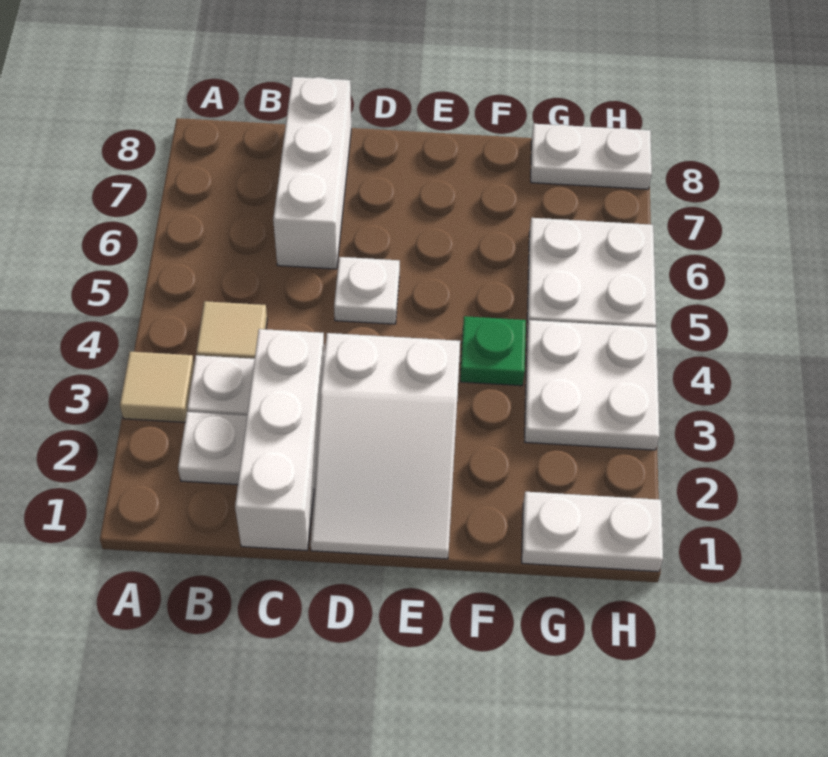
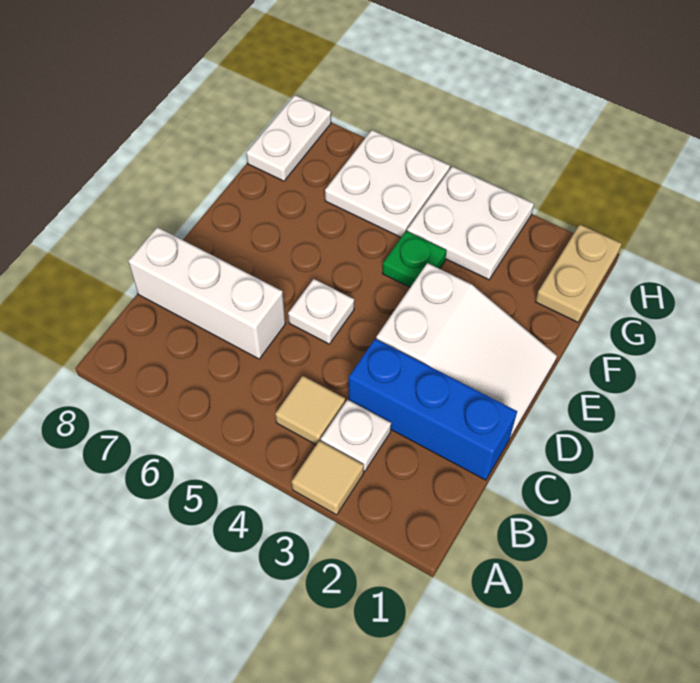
white 1x1 plate [178,412,247,485] -> none
white 1x3 brick [235,329,325,551] -> blue 1x3 brick [349,339,517,480]
white 1x2 plate [522,492,663,572] -> tan 1x2 plate [535,225,622,322]

